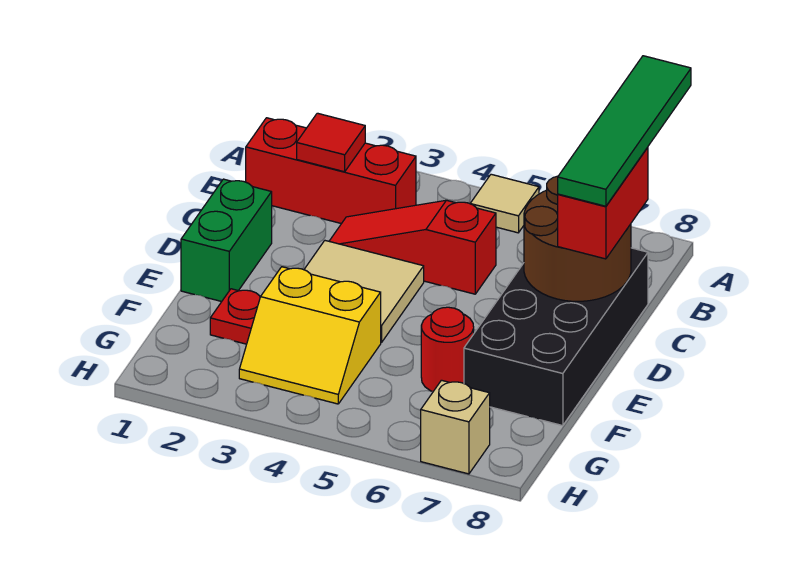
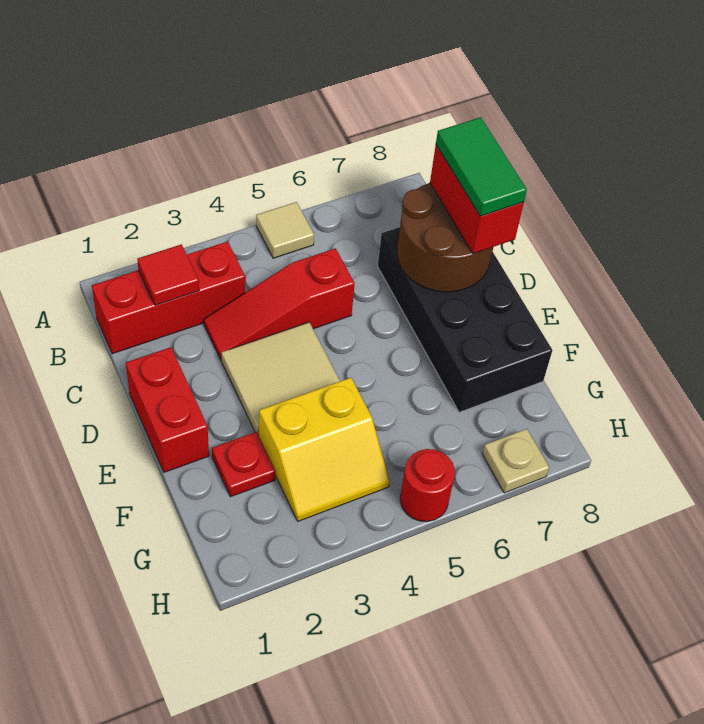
green 1x4 tile [558,56,691,206] -> green 1x2 tile [436,117,527,216]
green 1x2 brick [181,179,272,302] -> red 1x2 brick [126,347,209,472]
red 1x1 round brick [421,307,474,391] -> red 1x1 round brick moved to [400,449,455,522]
tan 1x1 brick [421,380,490,474] -> tan 1x1 plate [482,429,549,493]

